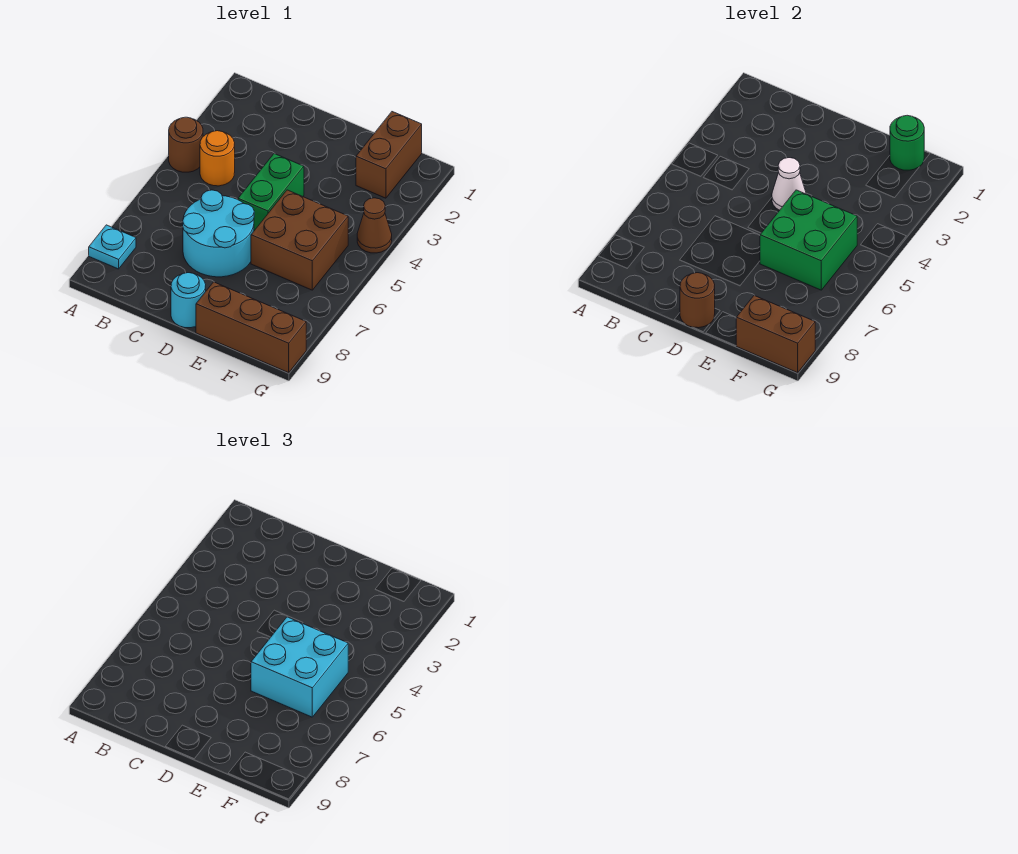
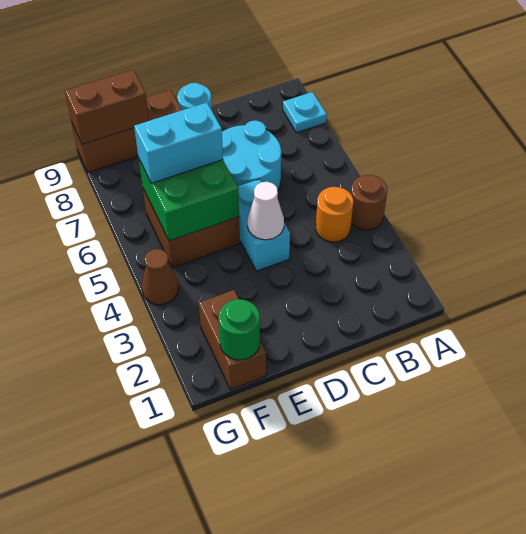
green 1x2 brick [238,153,304,231] -> cyan 1x2 brick [238,179,290,271]
brown 1x1 round brick [680,273,715,328] -> none
cyan 2x2 brick [251,617,348,717] -> cyan 1x2 brick [134,103,223,183]

